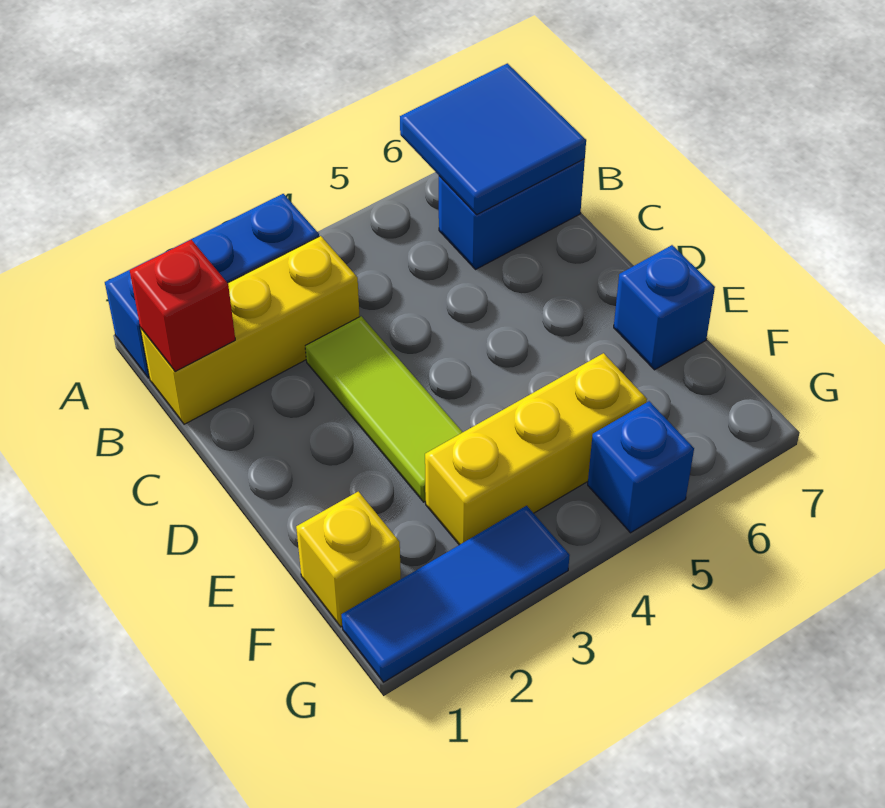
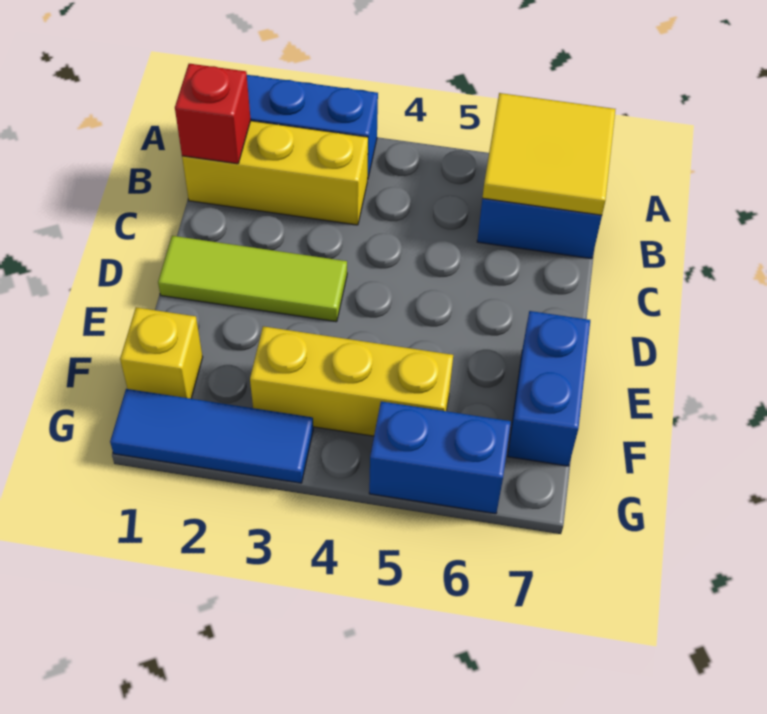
blue 2x2 tile [400,63,586,214] -> yellow 2x2 tile [482,93,615,215]
lime 1x3 tile [305,316,463,502] -> lime 1x3 tile turned to [158,236,347,322]
blue 1x1 brick [614,245,715,370] -> blue 1x2 brick [508,311,590,466]
blue 1x1 brick [588,401,694,533] -> blue 1x2 brick [369,401,511,514]

